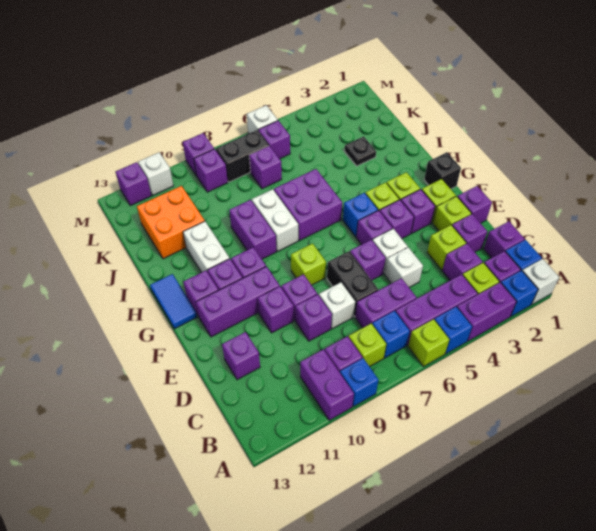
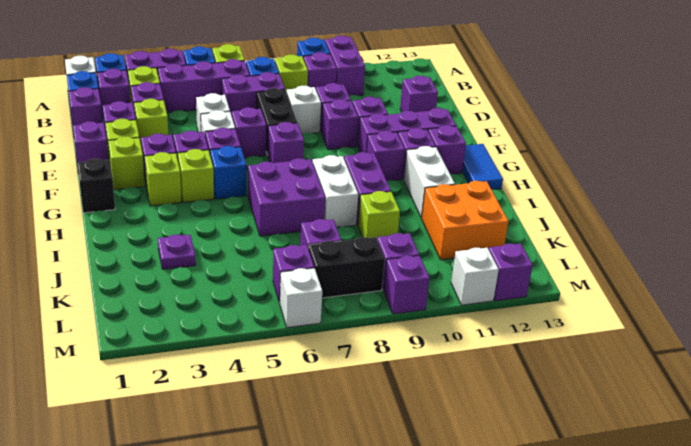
none -> purple 1x1 brick [268,122,304,163]
lime 1x1 brick [291,244,326,285] -> lime 1x1 brick moved to [358,191,400,239]
black 1x1 plate [344,136,376,166] -> purple 1x1 plate [158,234,196,269]

